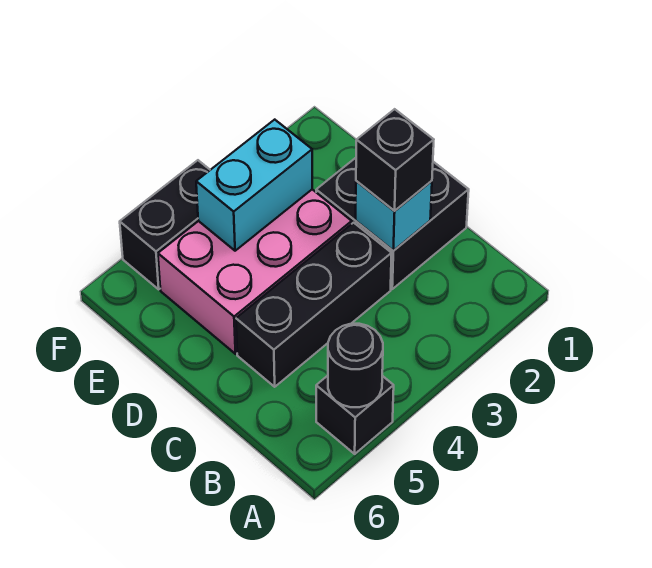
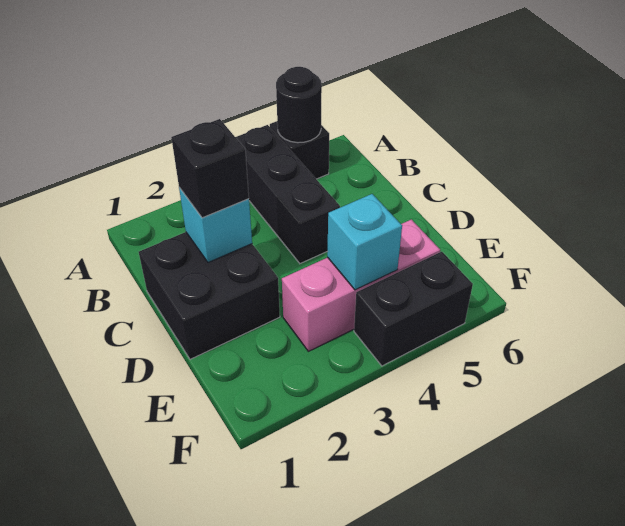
black 1x3 brick [236,223,392,387] -> black 1x3 brick turned to [236,125,340,264]
pink 2x3 brick [158,189,352,354] -> pink 1x3 brick [282,219,440,351]
cyan 1x2 brick [196,120,312,251] -> cyan 1x1 brick [327,194,402,290]

